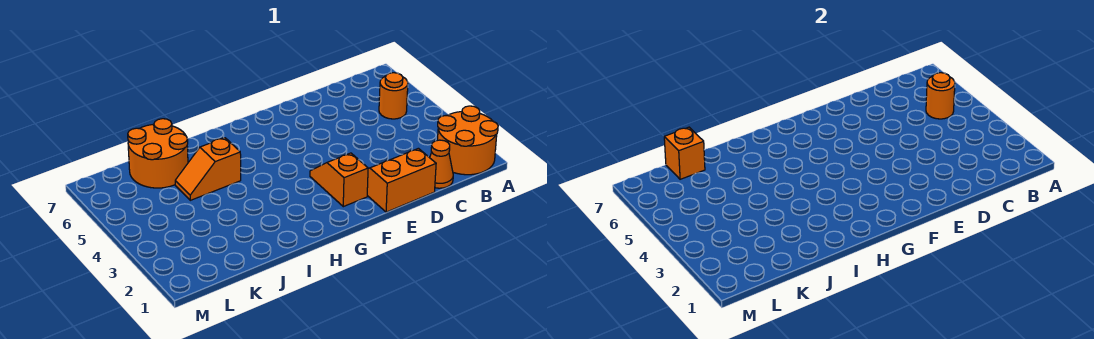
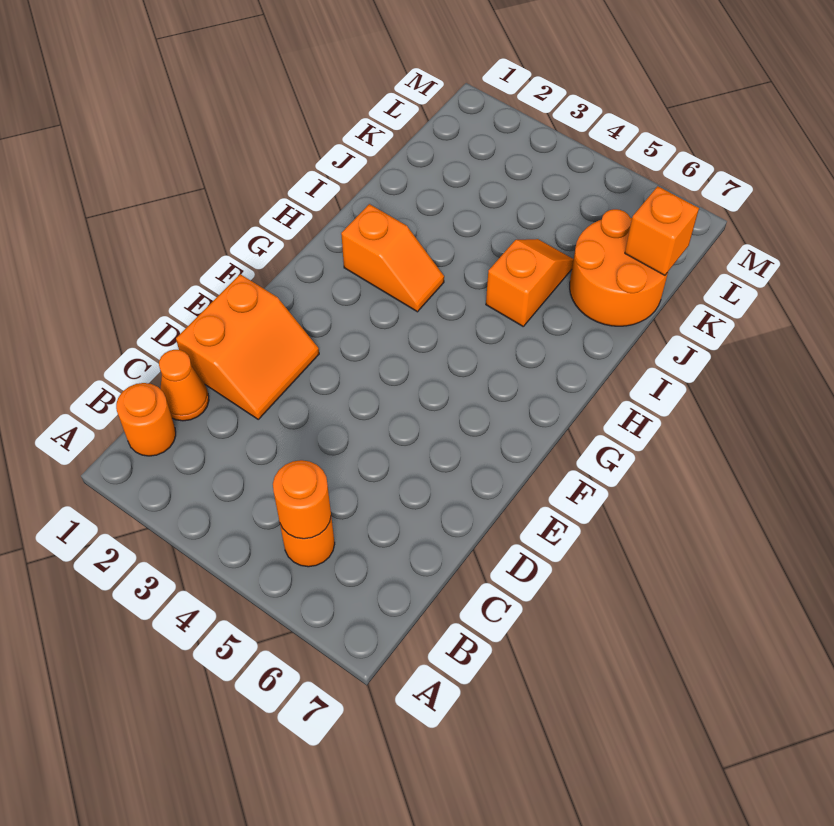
orange 2x2 round brick [438,106,498,175] -> orange 1x1 round brick [116,383,176,456]
orange 1x2 slope [310,153,368,207] -> orange 1x2 slope moved to [341,204,444,312]

